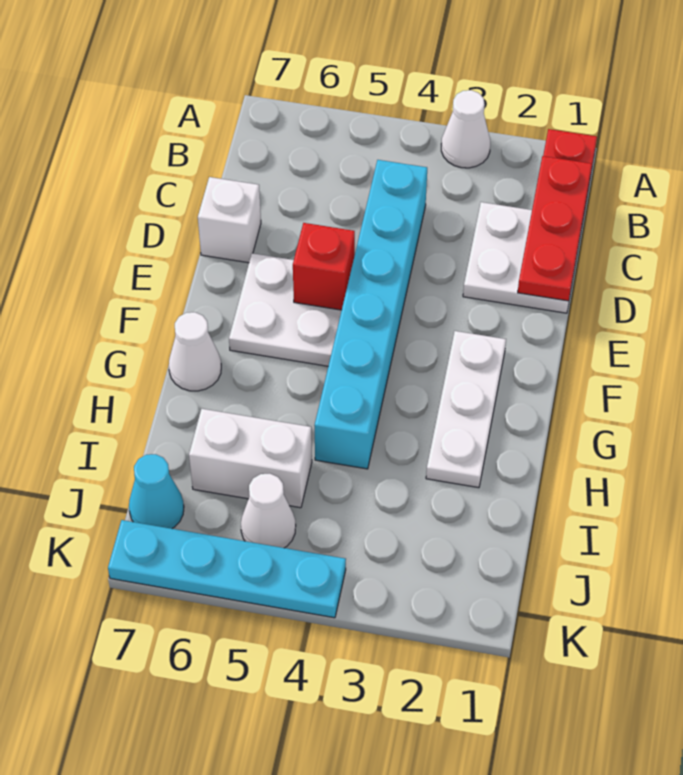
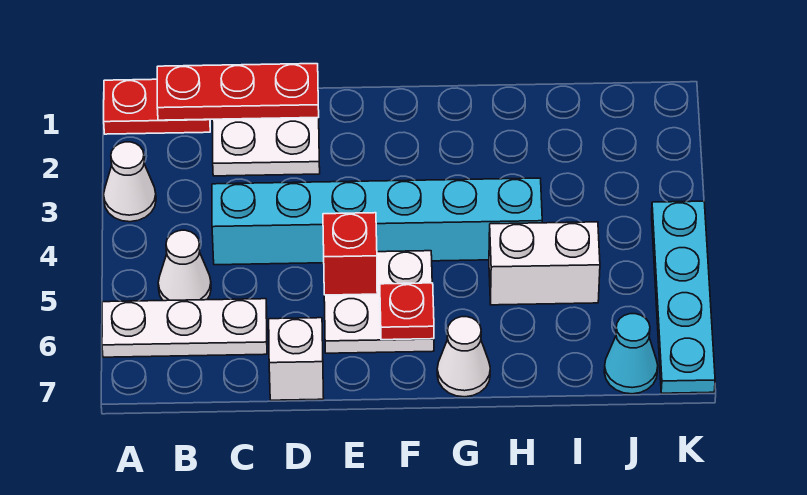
white 1x3 plate [426,331,506,488] -> white 1x3 plate moved to [102,299,267,357]
none -> red 1x1 plate [380,283,434,340]
white 1x2 brick [189,409,312,508] -> white 1x2 brick turned to [489,222,600,305]
white 1x1 cone [241,473,296,548] -> white 1x1 cone moved to [158,230,211,301]

